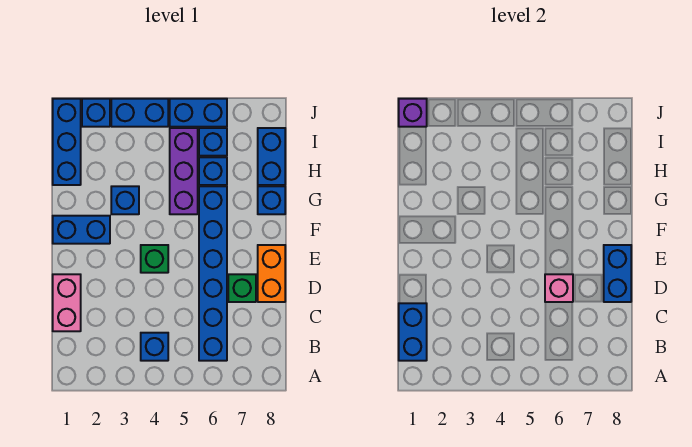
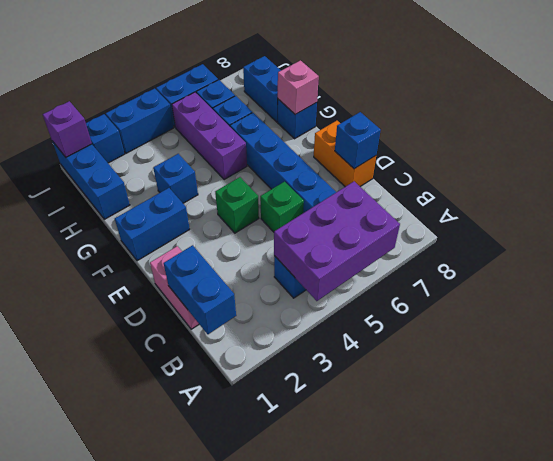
none -> purple 2x3 brick [274,181,400,301]
pink 1x1 brick [545,274,573,302] -> pink 1x1 brick moved to [278,60,319,114]
green 1x1 brick [228,274,256,302] -> green 1x1 brick moved to [260,182,304,232]
blue 1x2 brick [604,245,631,302] -> blue 1x1 brick [335,112,381,169]

